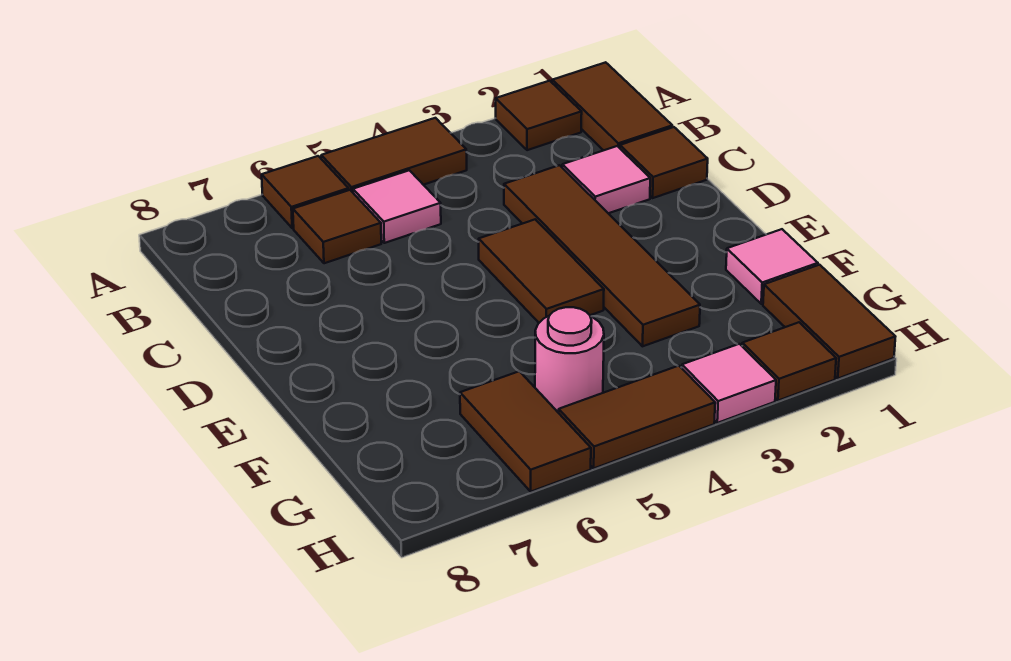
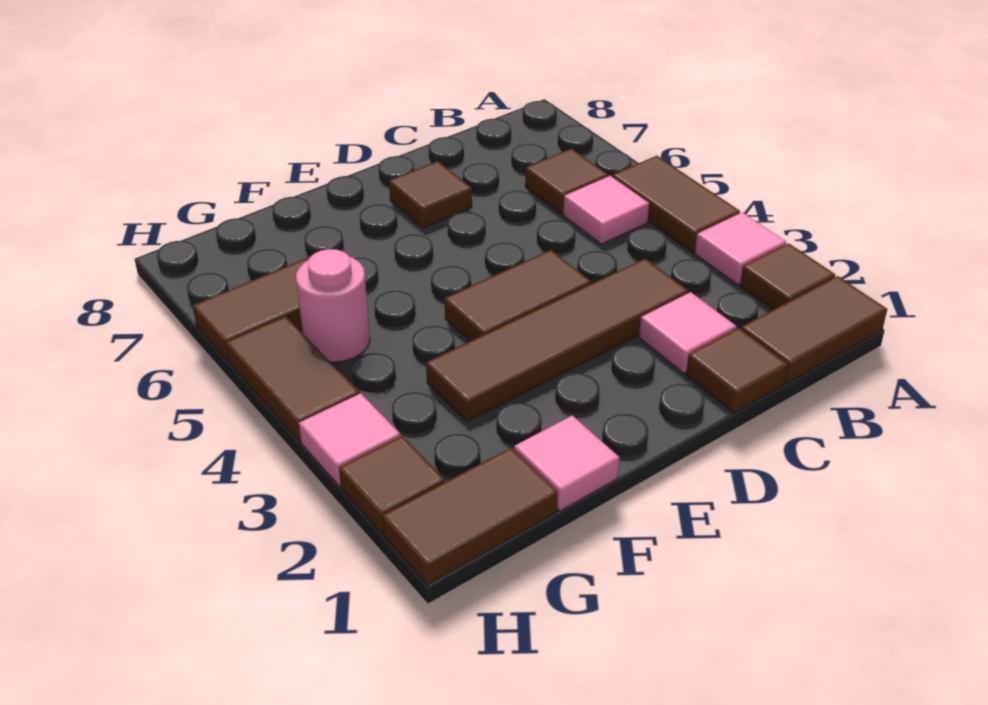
none -> pink 1x1 tile [695,212,786,285]
brown 1x1 tile [262,156,349,228] -> brown 1x1 tile moved to [389,161,472,228]

